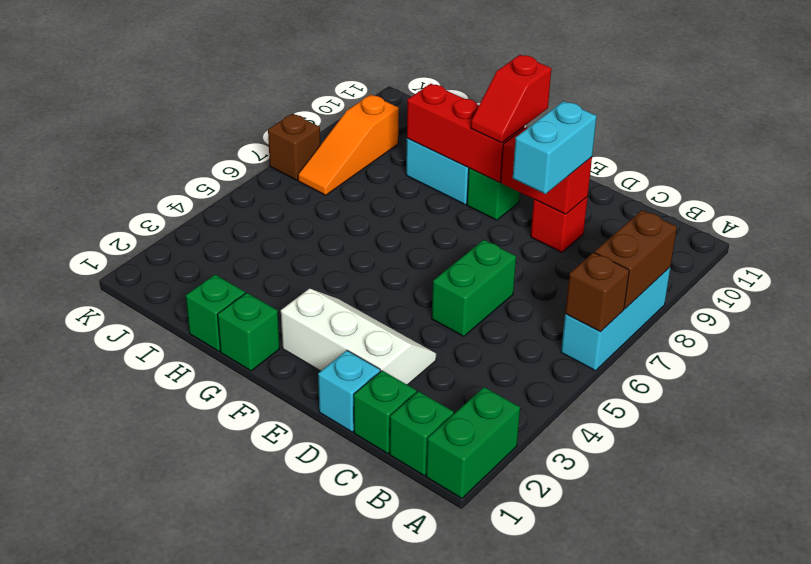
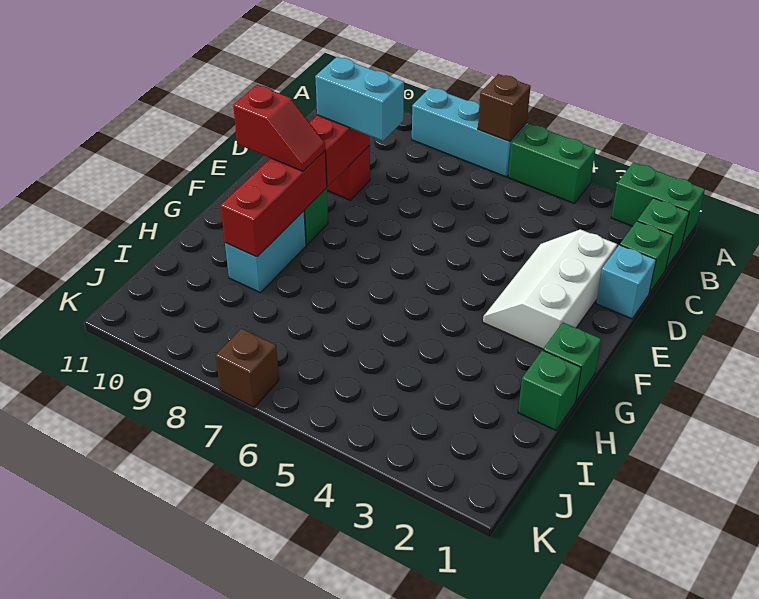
brown 1x2 brick [595,210,677,309] -> none
green 1x2 brick [432,240,516,336] -> green 1x2 brick moved to [508,124,596,203]
orange 1x3 slope [298,95,399,195] -> none

